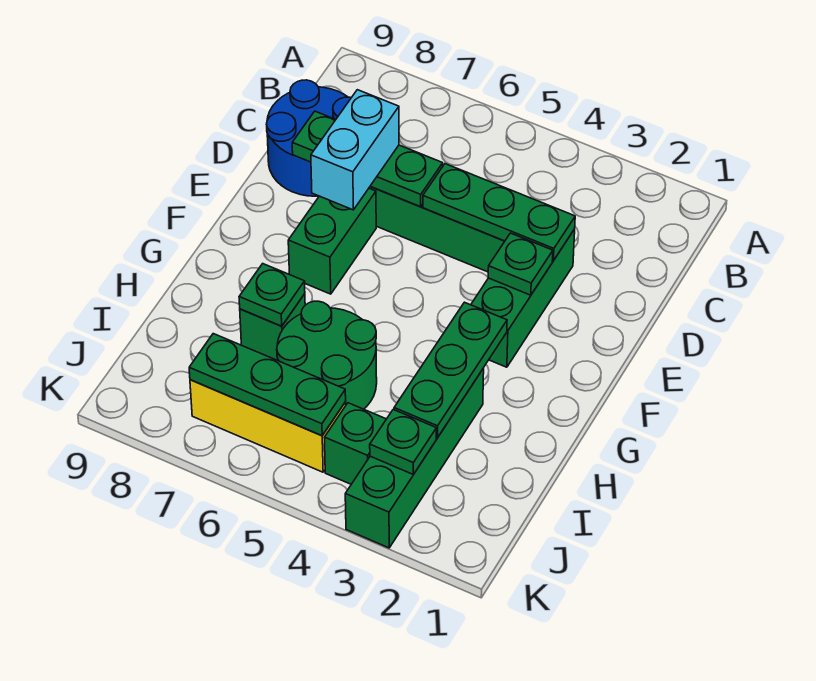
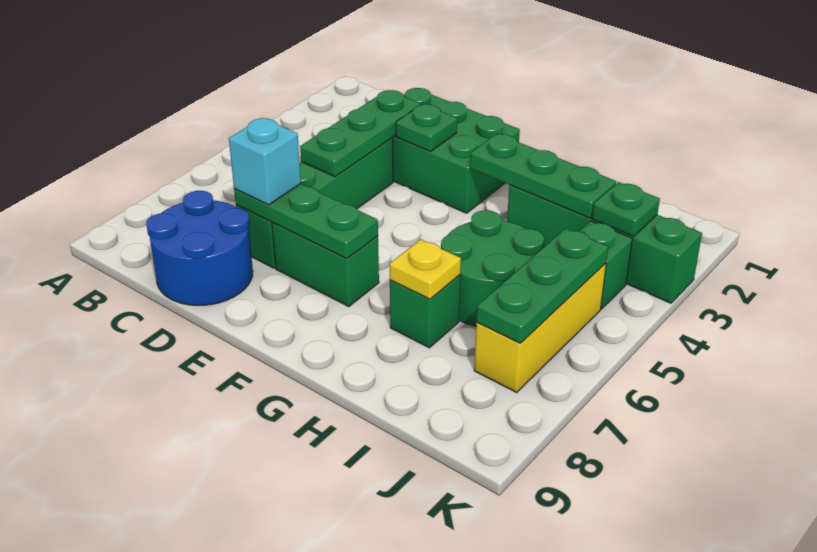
green 1x3 brick [471,229,575,367] -> green 2x3 brick [393,88,520,213]
green 1x3 plate [292,111,443,207] -> green 1x3 plate turned to [234,184,378,259]
cyan 1x2 brick [311,90,399,210] -> cyan 1x1 brick [229,118,301,205]
green 1x1 plate [239,264,305,326] -> yellow 1x1 plate [390,239,461,299]

